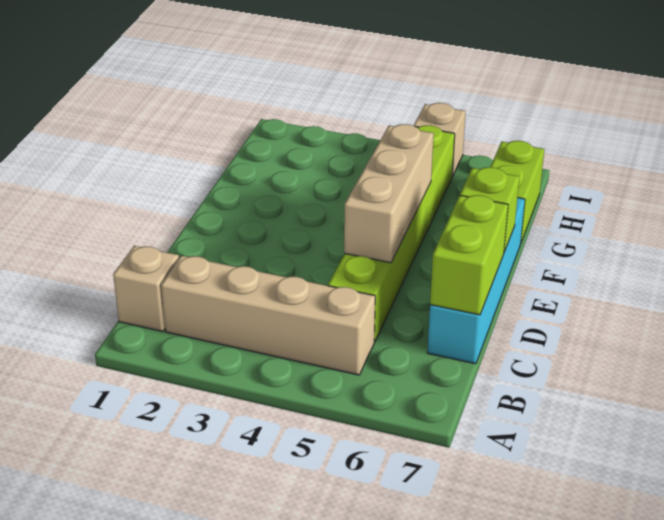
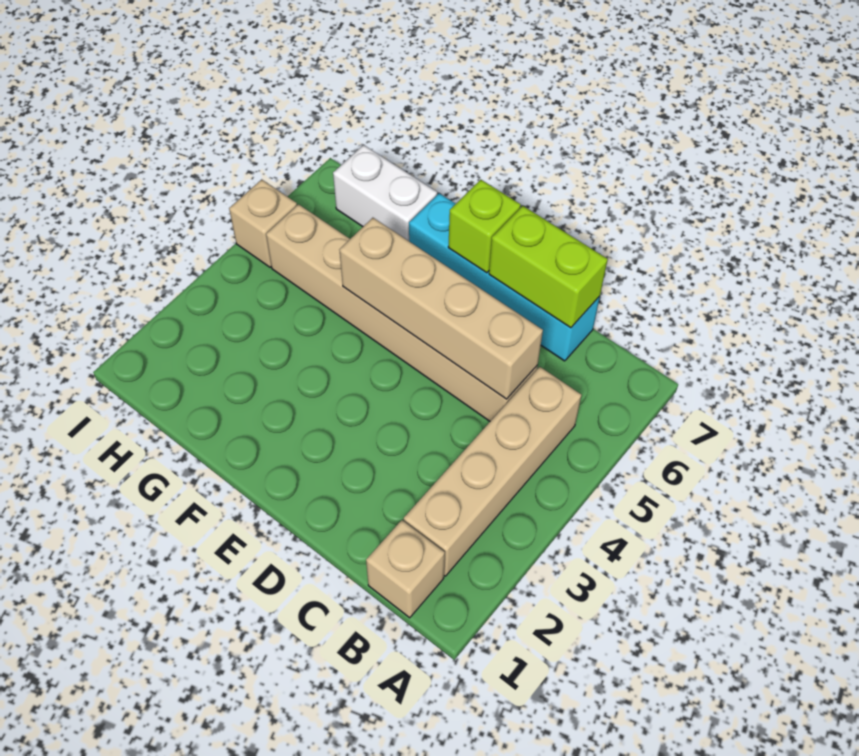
lime 1x6 brick [328,125,455,342] -> tan 1x6 brick [266,204,538,421]
tan 1x3 brick [344,124,434,263] -> tan 1x4 brick [340,218,543,399]
lime 1x2 brick [491,141,544,242] -> white 1x2 brick [333,145,437,241]

